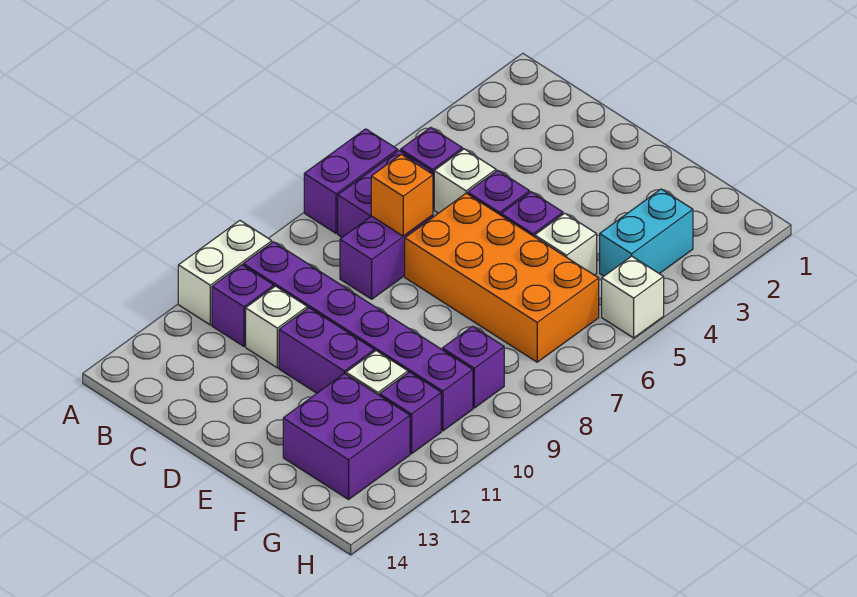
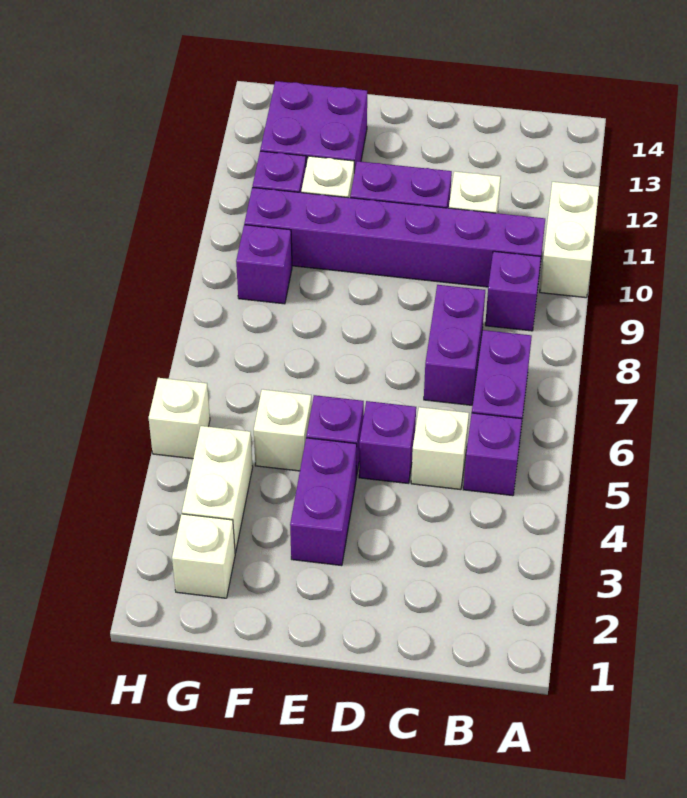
purple 1x2 brick [304,129,398,233] -> purple 1x2 brick moved to [290,438,357,566]
purple 1x1 brick [212,265,274,346] -> purple 1x1 brick moved to [485,251,541,331]
orange 1x1 brick [371,154,433,236] -> none
orange 2x4 brick [405,193,599,362] -> none
none -> white 1x1 brick [172,514,235,598]
cyan 1x2 brick [600,189,693,276] -> white 1x2 brick [182,426,253,553]

